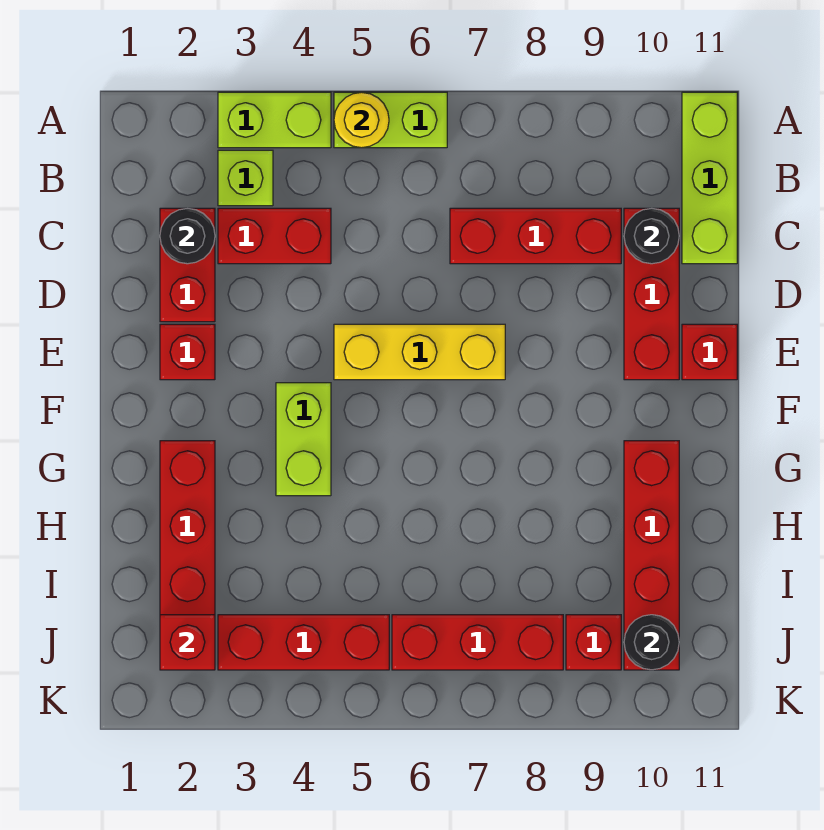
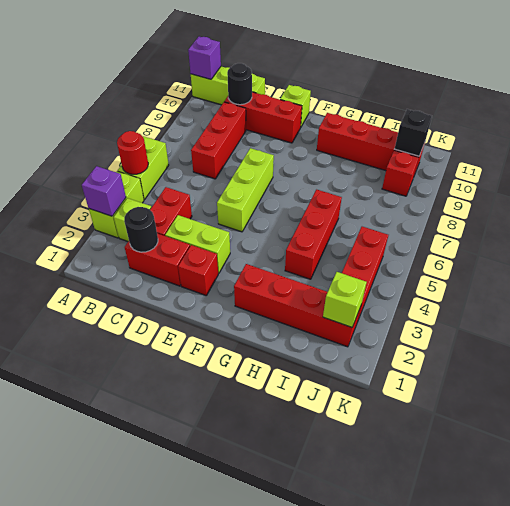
none -> purple 1x1 brick [82,166,126,216]
yellow 1x1 round brick [334,92,389,148] -> red 1x1 round brick [117,131,148,174]
none -> purple 1x1 brick [188,37,221,79]
yellow 1x3 brick [334,324,505,380] -> lime 1x3 brick [217,148,274,232]
red 1x1 brick [682,324,737,380] -> lime 1x1 brick [280,85,311,126]
lime 1x2 brick [276,383,331,496] -> lime 1x2 brick moved to [165,215,230,273]
red 1x1 brick [160,615,215,670] -> lime 1x1 brick [323,272,366,327]
red 1x3 brick [392,615,563,670] -> red 1x3 brick moved to [285,190,342,279]
black 1x1 round brick [624,615,679,670] -> black 1x1 brick [395,109,432,156]

